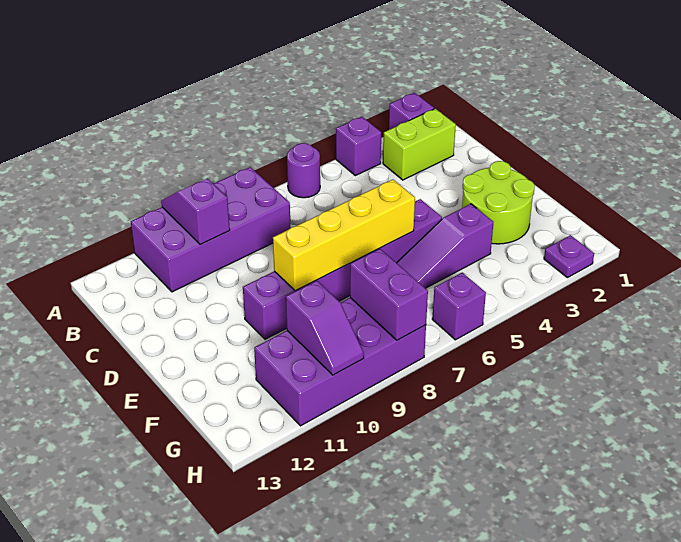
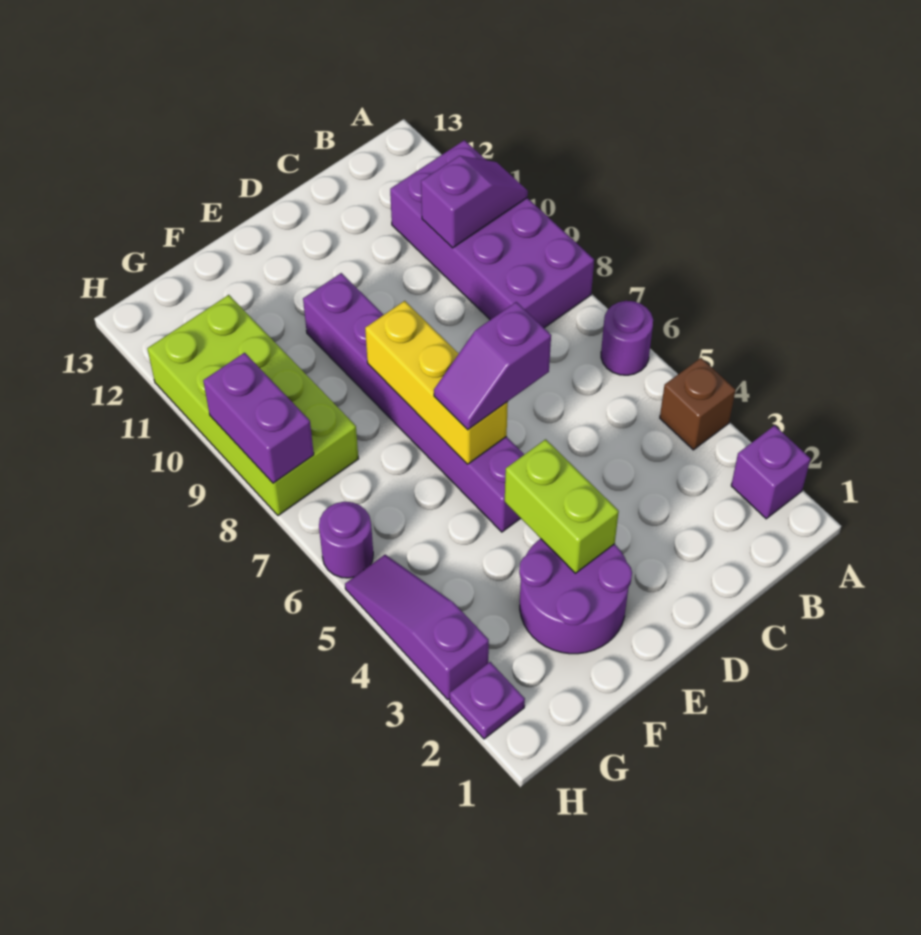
purple 1x1 brick [336,117,381,176] -> brown 1x1 brick [660,358,736,450]
lime 1x2 brick [383,109,456,180] -> lime 1x2 brick moved to [505,439,619,573]
lime 2x2 round brick [462,161,535,244] -> purple 2x2 round brick [519,539,632,654]
yellow 1x4 brick [273,179,415,291] -> yellow 1x3 brick [365,301,508,464]
purple 1x3 slope [397,204,493,288] -> purple 1x3 slope moved to [345,555,489,700]
purple 2x4 brick [254,298,426,426] -> lime 2x4 brick [147,295,358,516]
purple 1x2 brick [350,249,428,340] -> purple 1x2 brick turned to [203,353,314,483]
purple 1x2 slope [286,280,364,375] -> purple 1x2 slope moved to [434,302,551,430]
purple 1x1 brick [432,273,486,340] -> purple 1x1 round brick [319,502,373,578]

